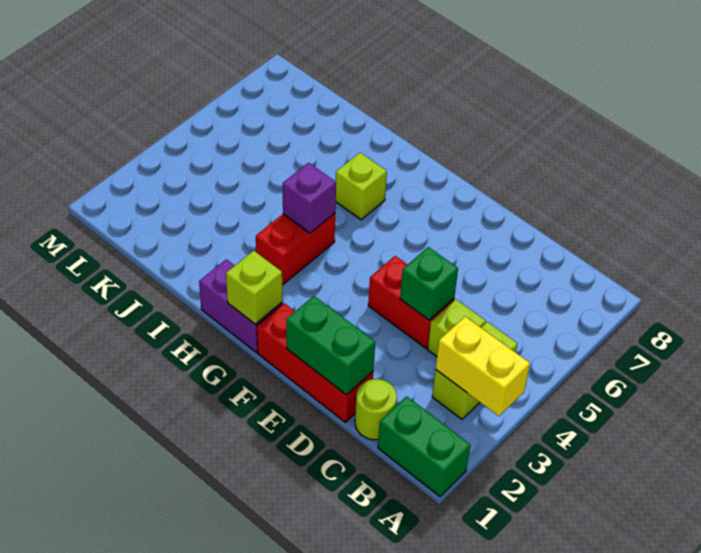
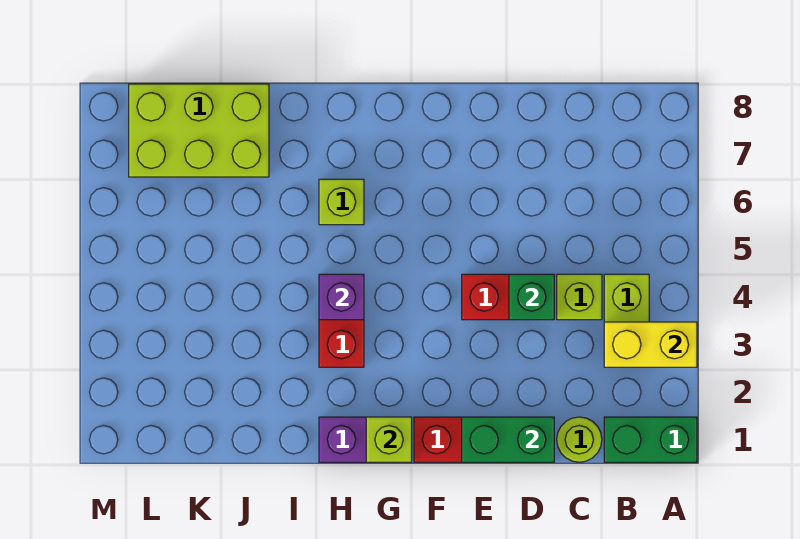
none -> lime 2x3 brick [129,84,269,177]

